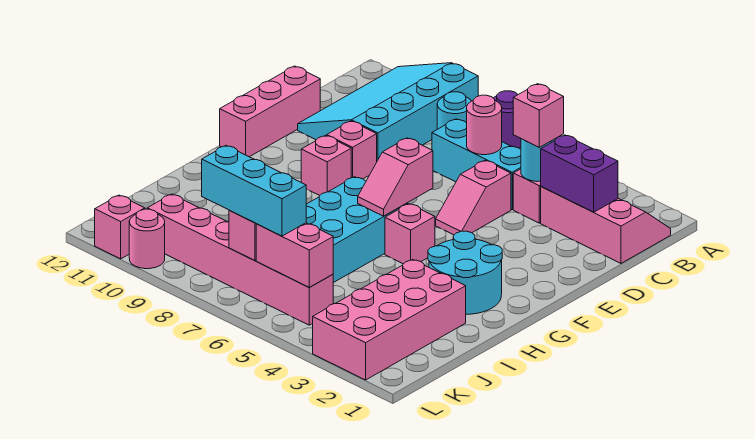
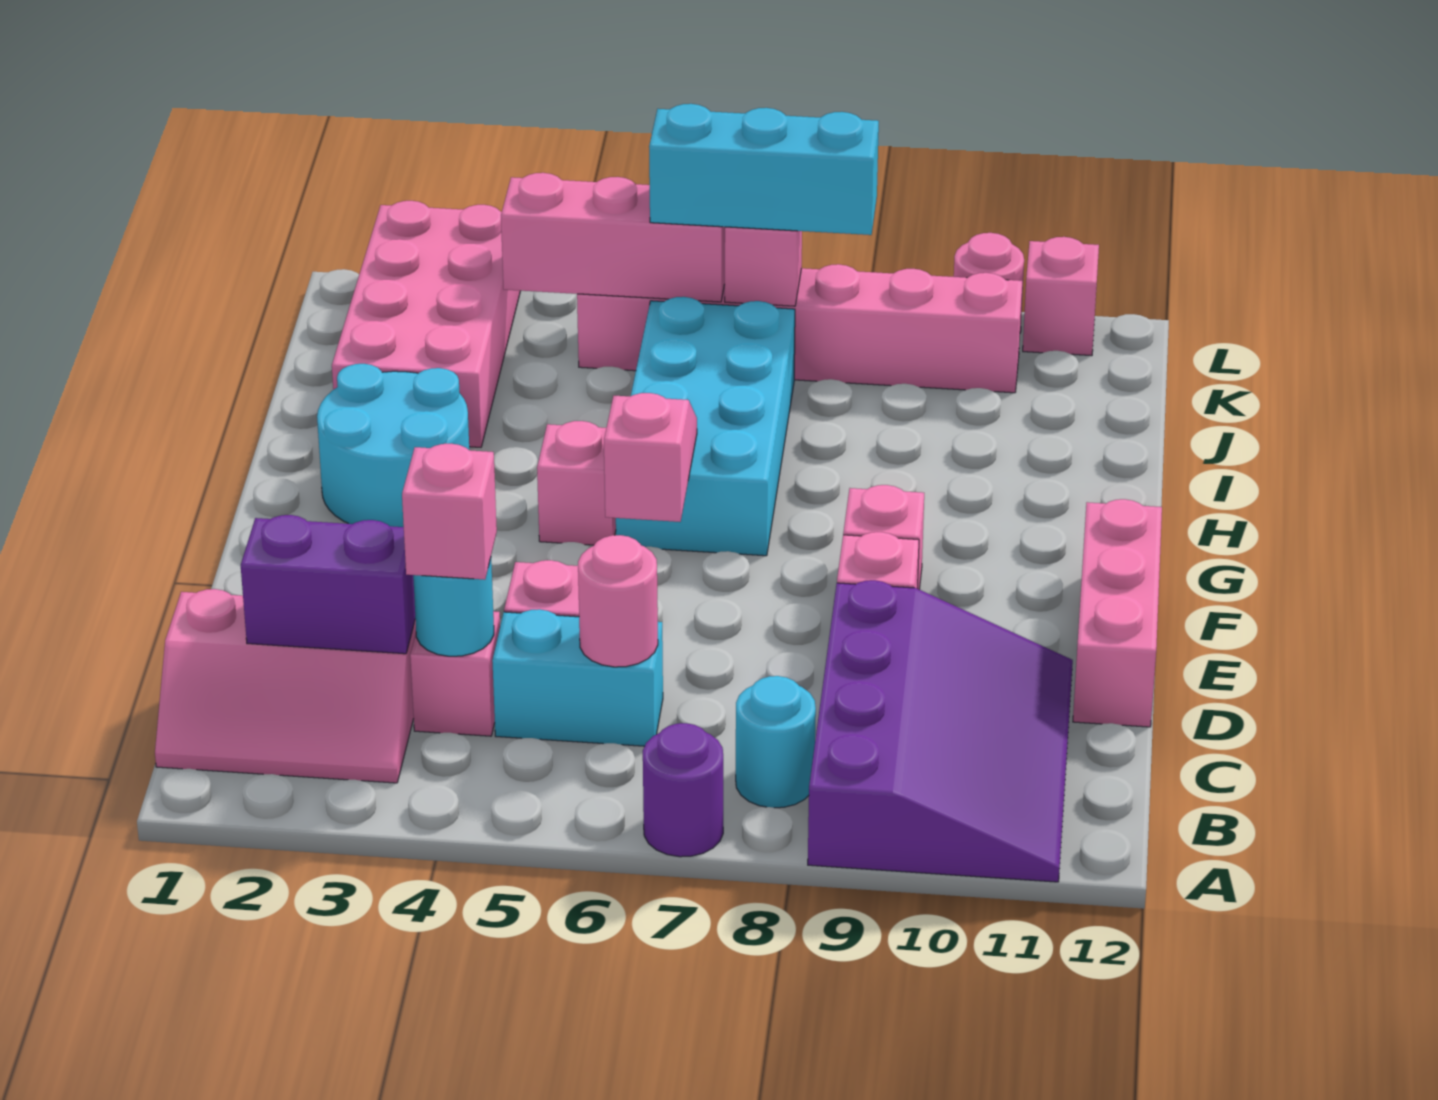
cyan 3x4 slope [298,63,478,161] -> purple 3x4 slope [808,580,1073,882]
cyan 1x3 brick [432,119,521,209] -> cyan 1x2 brick [492,609,663,746]
pink 1x2 brick [256,223,333,287] -> pink 1x3 brick [501,173,725,302]

